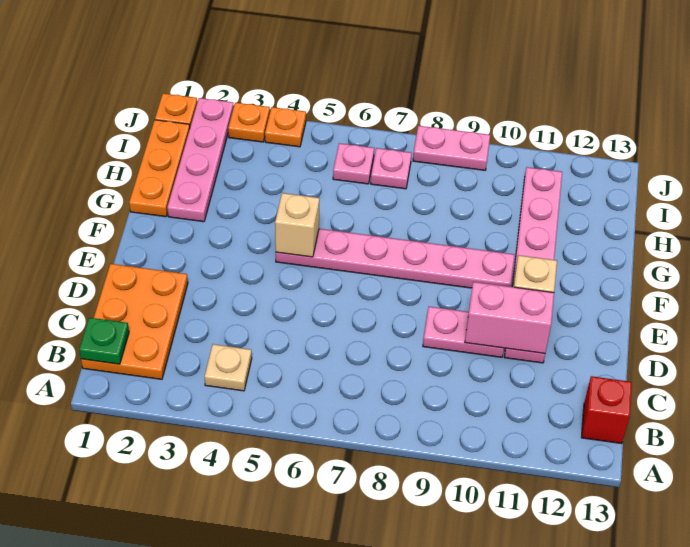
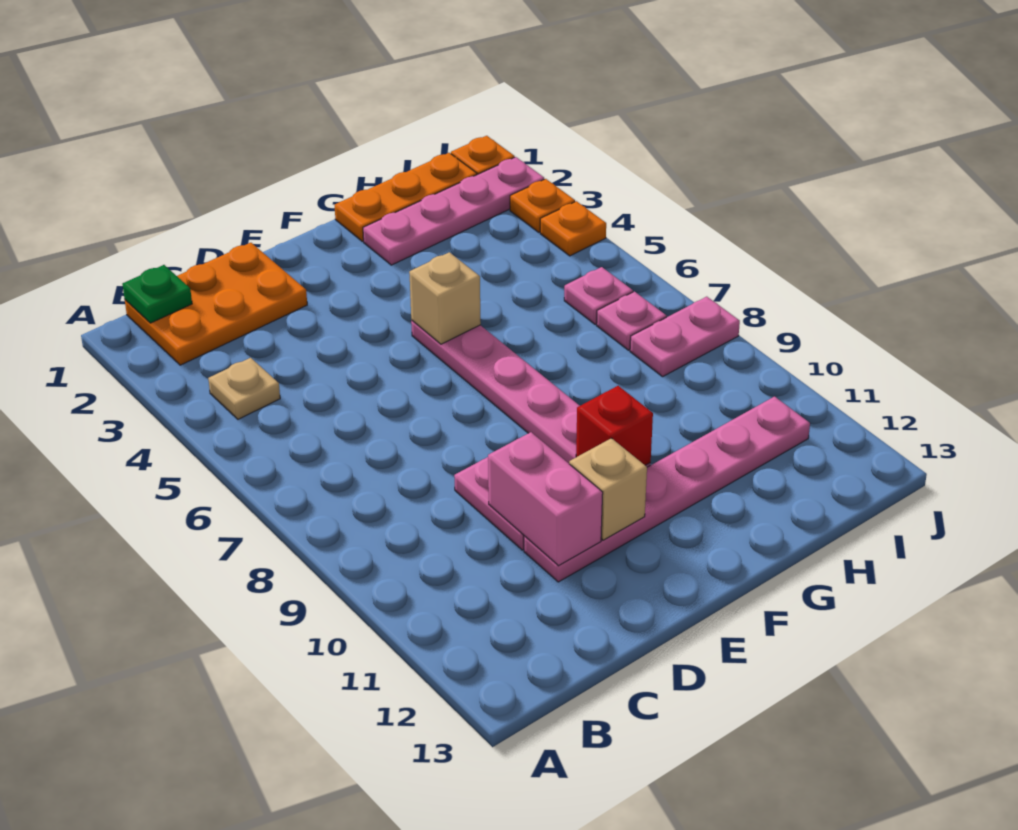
red 1x1 brick [581,376,632,444] -> red 1x1 brick moved to [576,386,653,465]
pink 1x2 plate [413,126,490,170] -> pink 1x2 plate turned to [630,297,740,377]

